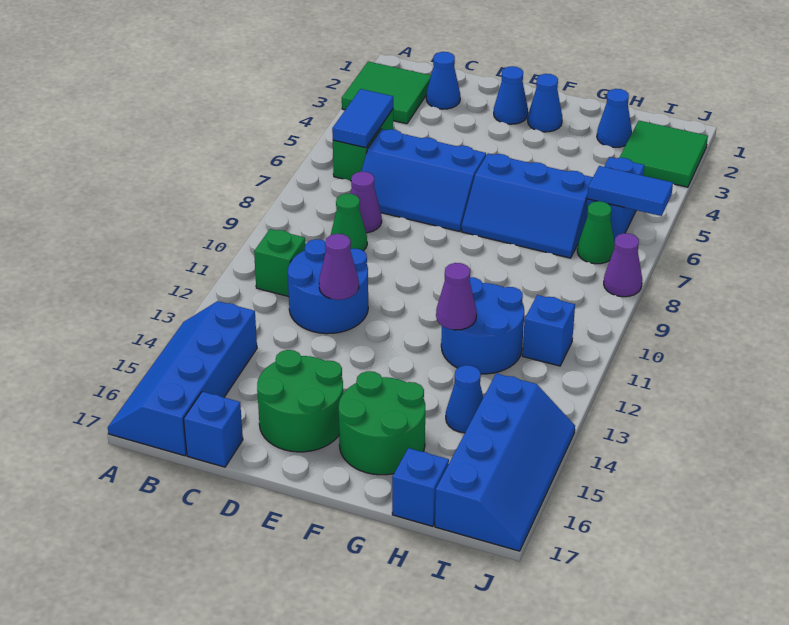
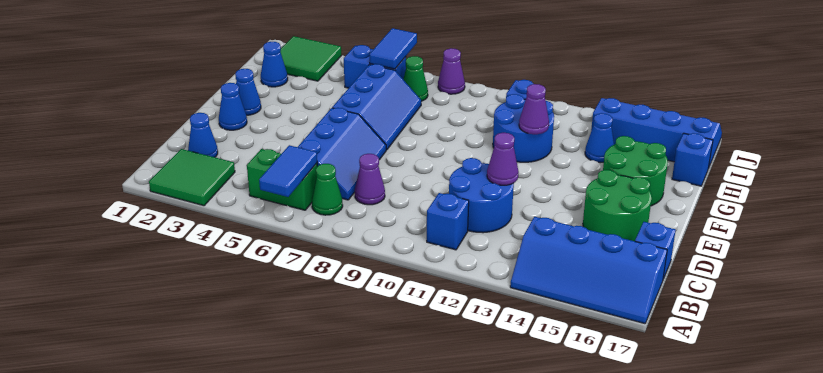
blue 1x2 tile [332,89,393,148] -> blue 1x2 tile turned to [259,145,317,197]
green 1x1 brick [254,229,305,297] -> blue 1x1 brick [427,193,469,250]
green 1x1 cone [331,194,367,251] -> green 1x1 cone moved to [312,164,343,215]

